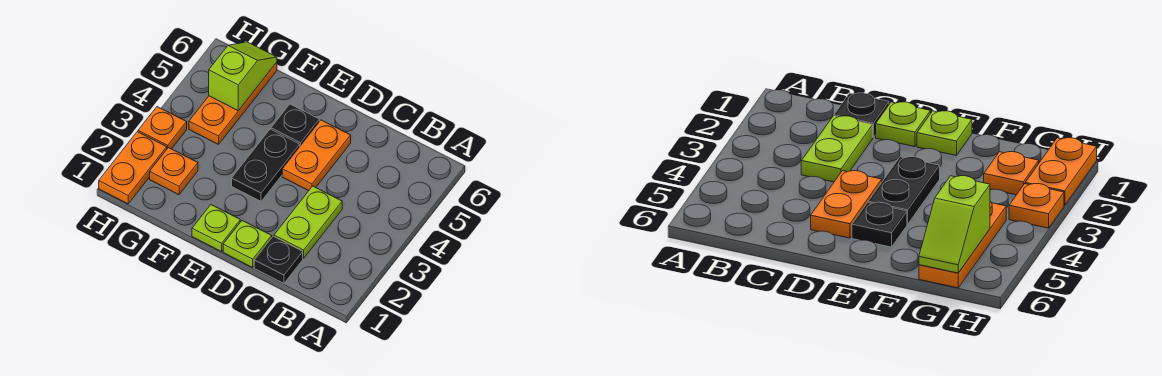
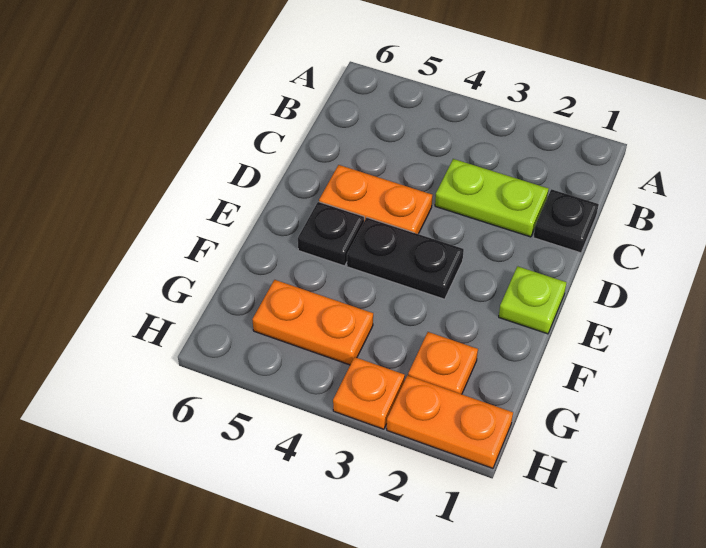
lime 1x1 plate [223,221,272,267] -> none
orange 1x3 plate [189,62,277,144] -> orange 1x2 plate [252,280,373,365]
lime 1x2 slope [209,42,277,111] -> none

